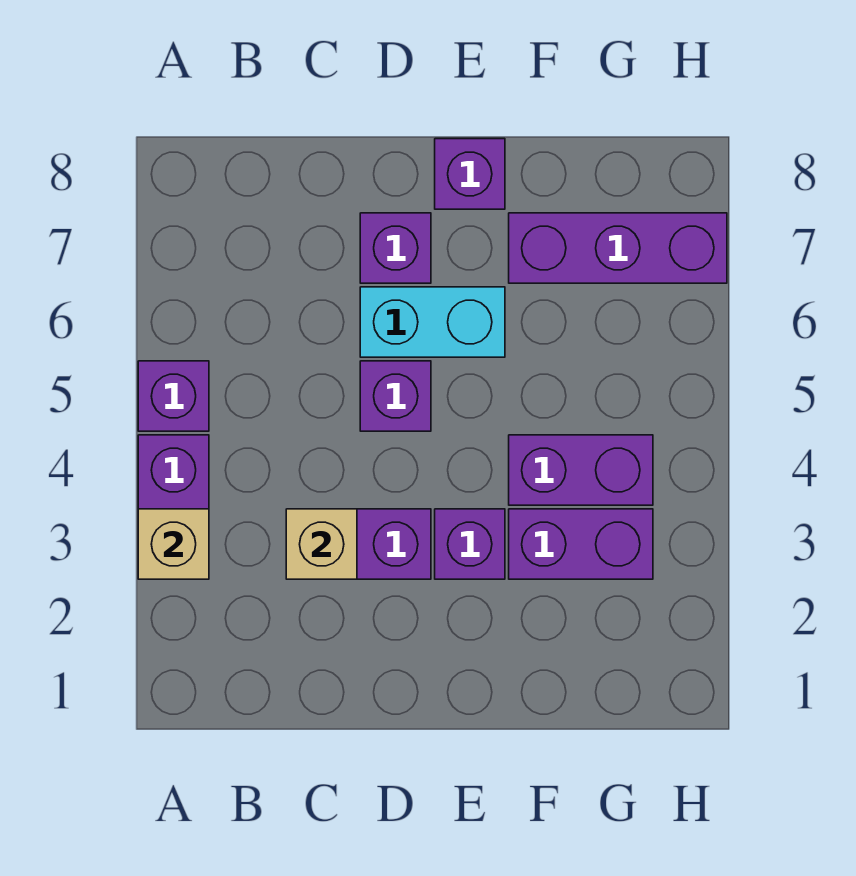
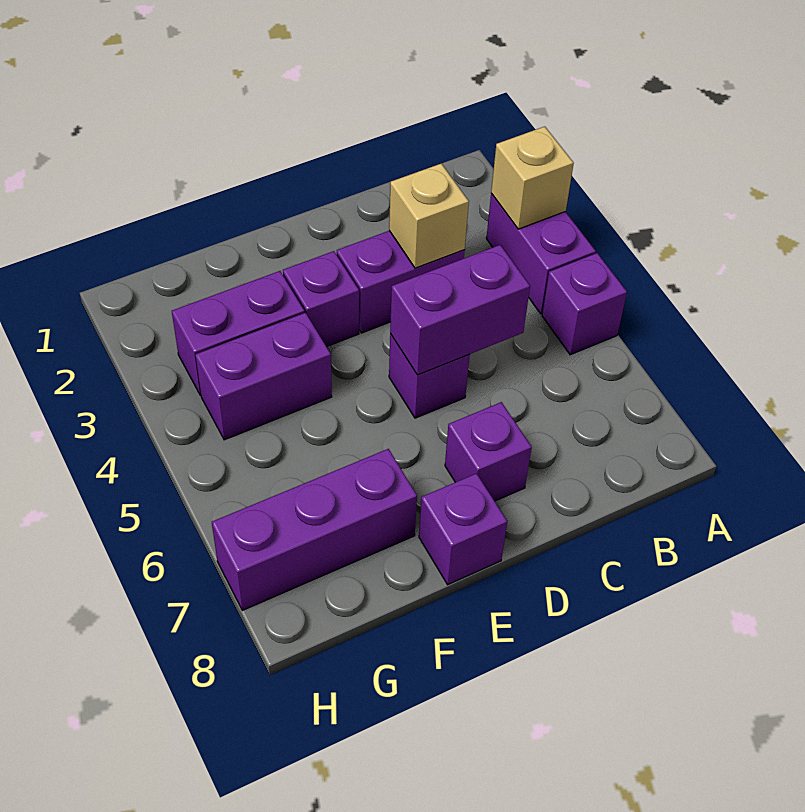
none -> purple 1x2 brick [390,245,530,375]
cyan 1x2 brick [360,287,505,357] -> none

